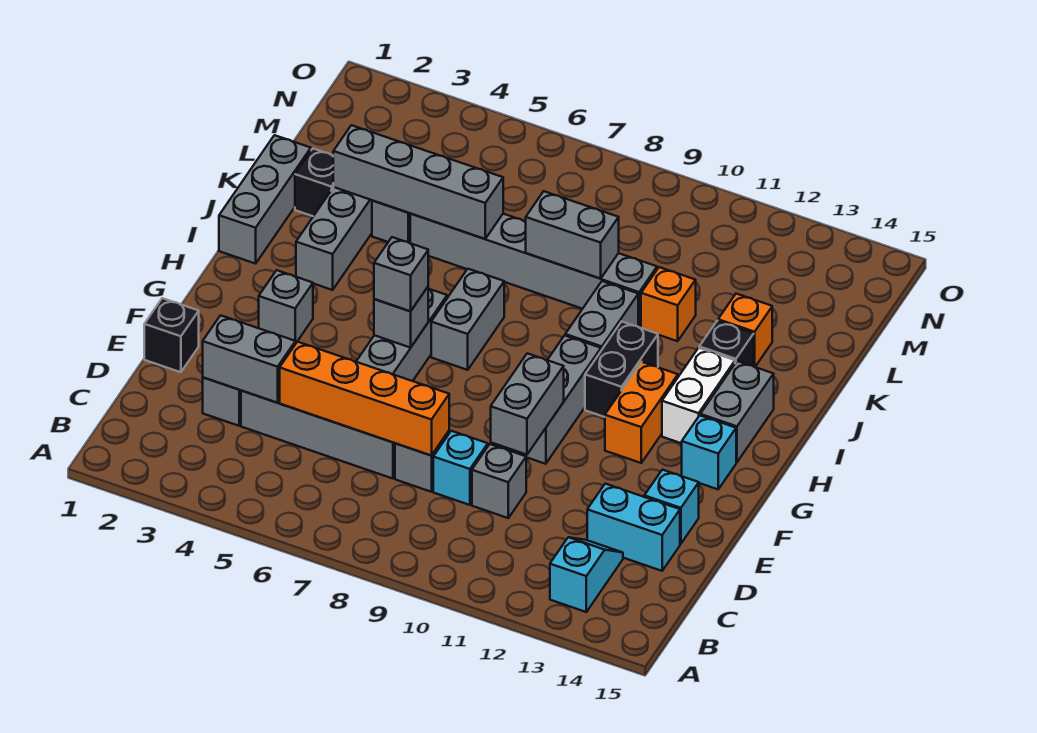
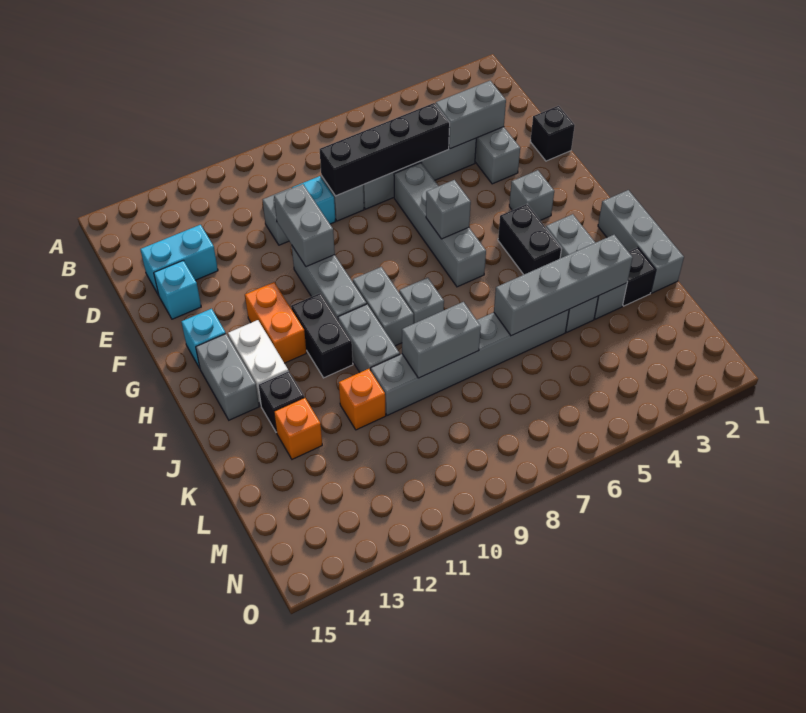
cyan 1x2 slope [550,537,623,612] -> none
orange 1x4 brick [280,342,449,455] -> black 1x4 brick [320,103,450,196]
grey 1x1 brick [374,237,428,311] -> grey 1x1 brick moved to [399,278,444,324]
none -> black 1x2 brick [498,204,561,275]
grey 1x2 brick [431,269,504,370] -> grey 1x2 brick moved to [353,267,414,346]

